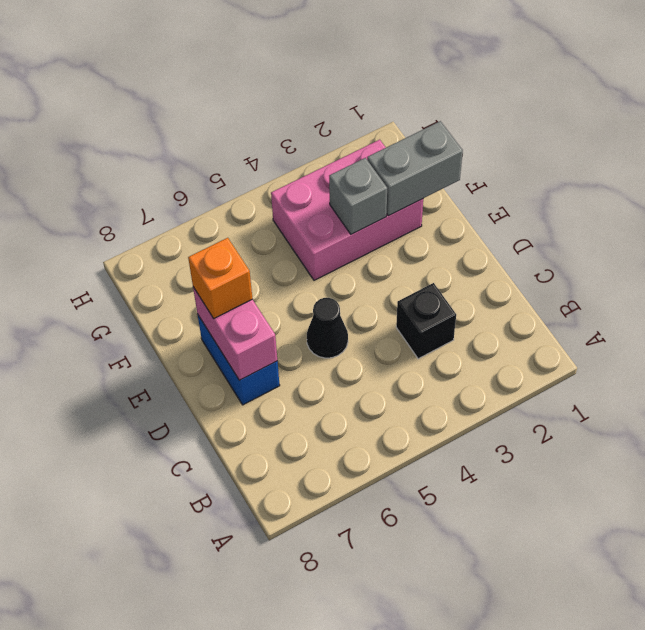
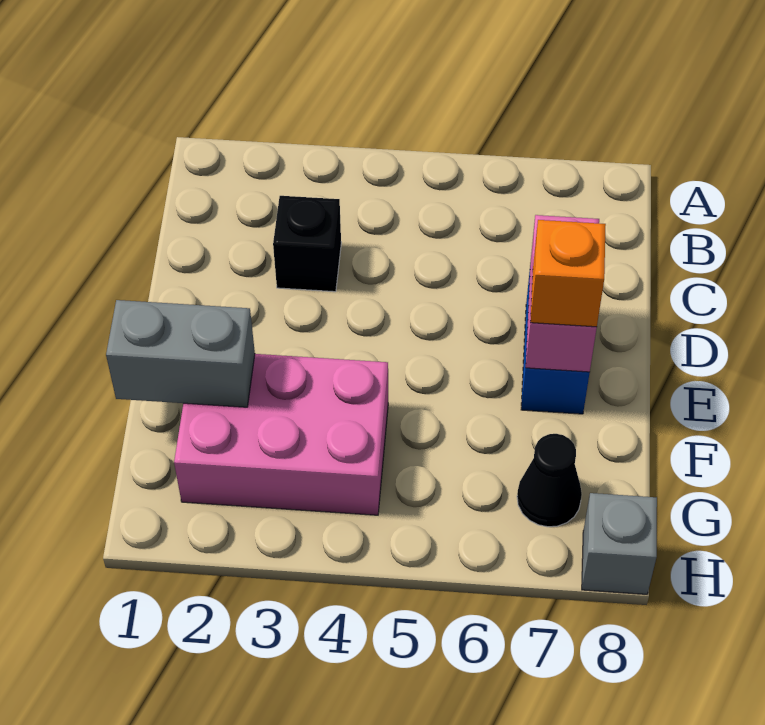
black 1x1 cone [307,298,348,358] -> black 1x1 cone moved to [517,434,582,527]
grey 1x1 brick [329,158,387,234] -> grey 1x1 brick moved to [582,493,657,594]

